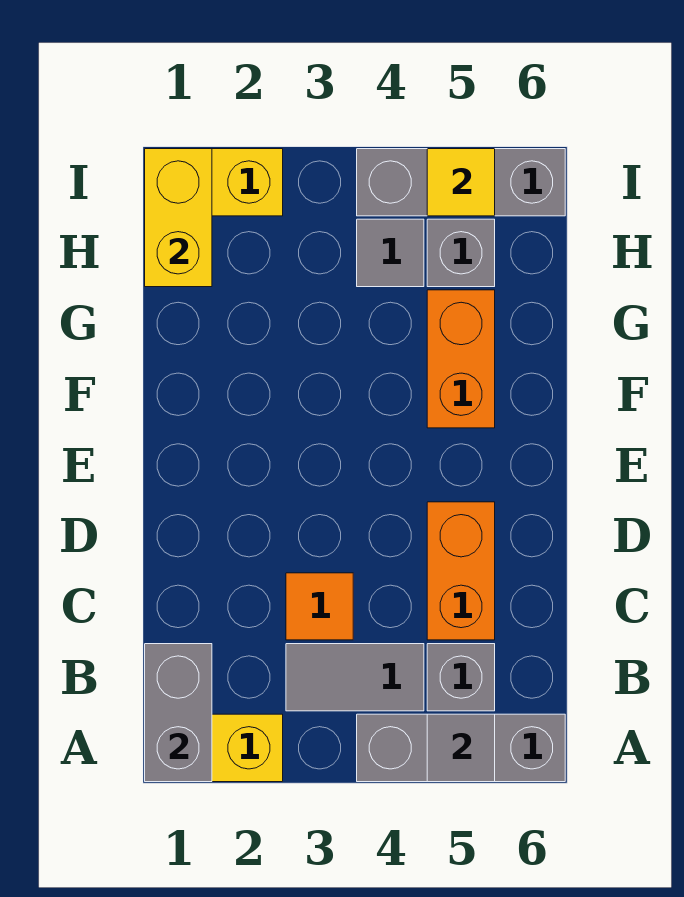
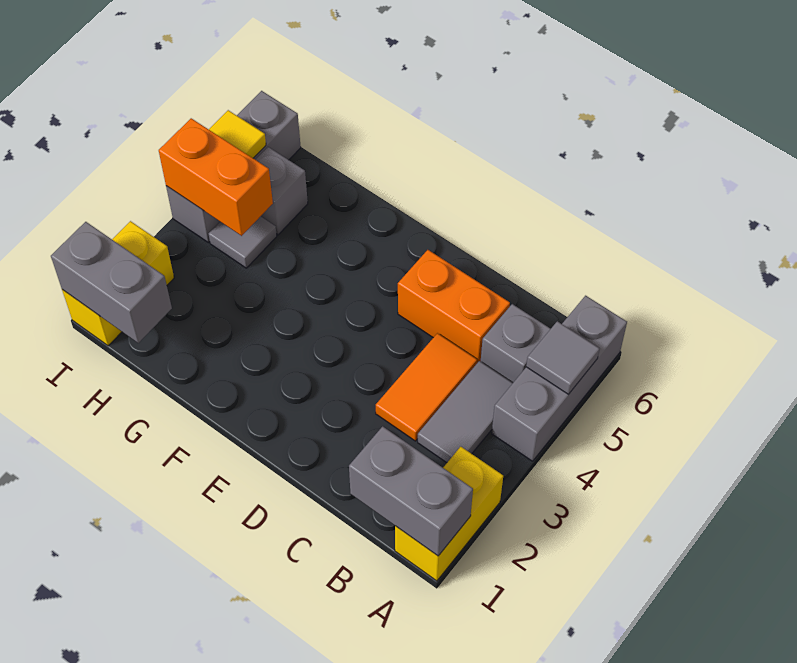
orange 1x1 tile [286,573,353,640] -> orange 1x2 tile [376,333,477,441]
orange 1x2 brick [427,290,495,428] -> orange 1x2 brick moved to [159,118,273,236]
yellow 1x2 brick [145,149,212,287] -> grey 1x2 brick [51,222,172,343]

